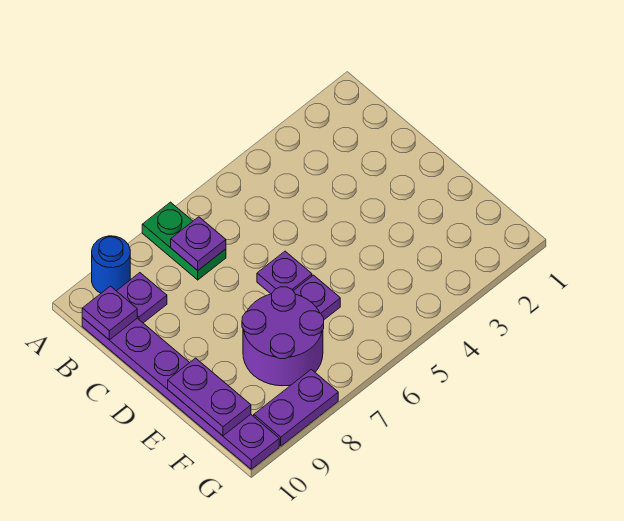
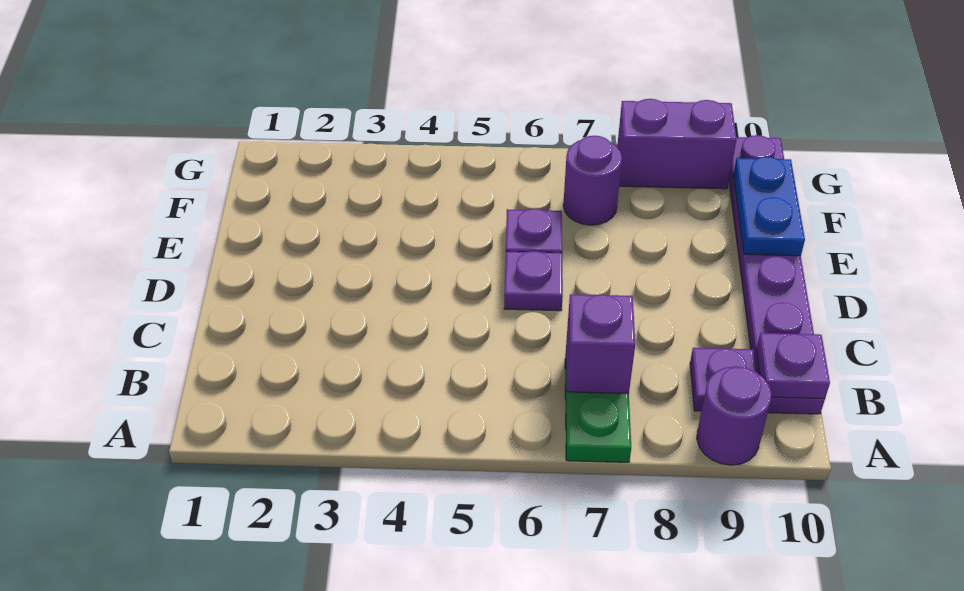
blue 1x1 round brick [92,236,130,293] -> purple 1x1 round brick [697,366,772,465]
purple 1x1 plate [171,217,226,270] -> purple 1x1 brick [566,294,635,394]
purple 2x2 round brick [242,287,324,386] -> purple 1x1 round brick [563,136,622,225]
purple 1x2 plate [168,358,251,436] -> blue 1x2 plate [733,157,805,256]
purple 1x2 plate [254,369,338,446] -> purple 1x2 brick [617,99,737,189]

